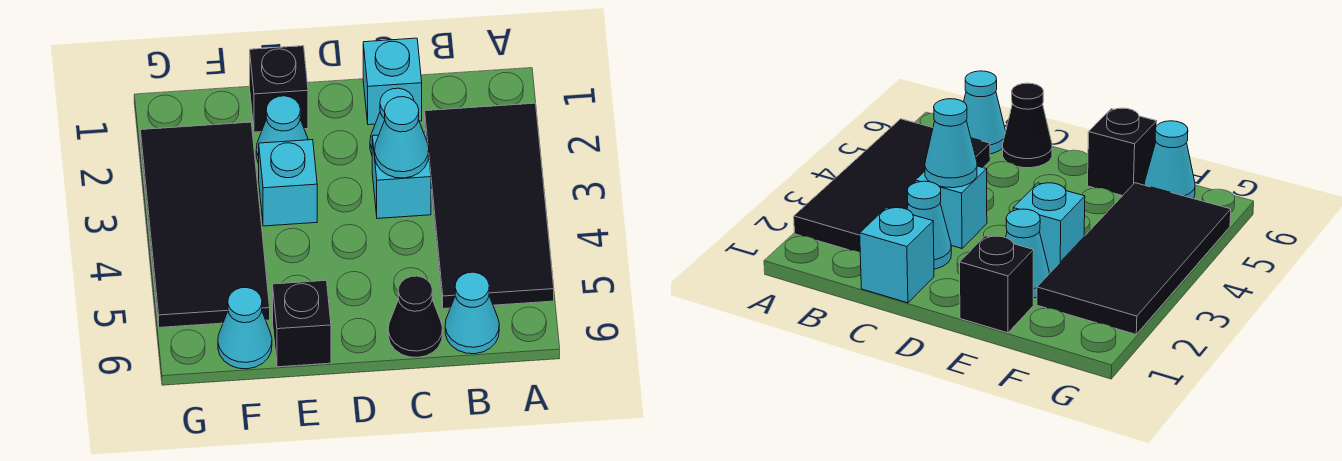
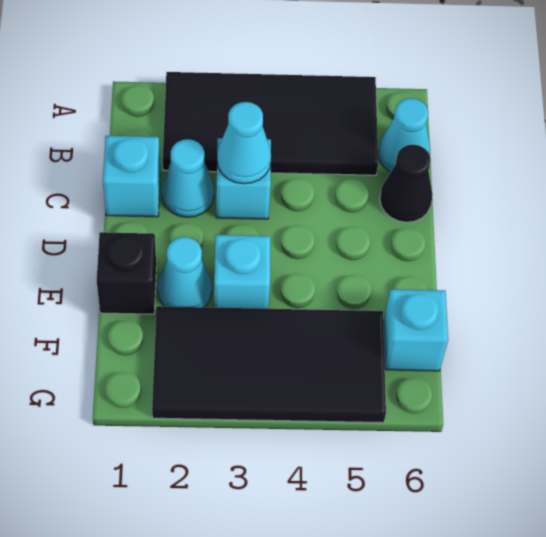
black 1x1 brick [273,280,331,367] -> none
cyan 1x1 cone [218,287,272,369] -> cyan 1x1 brick [384,289,448,371]

